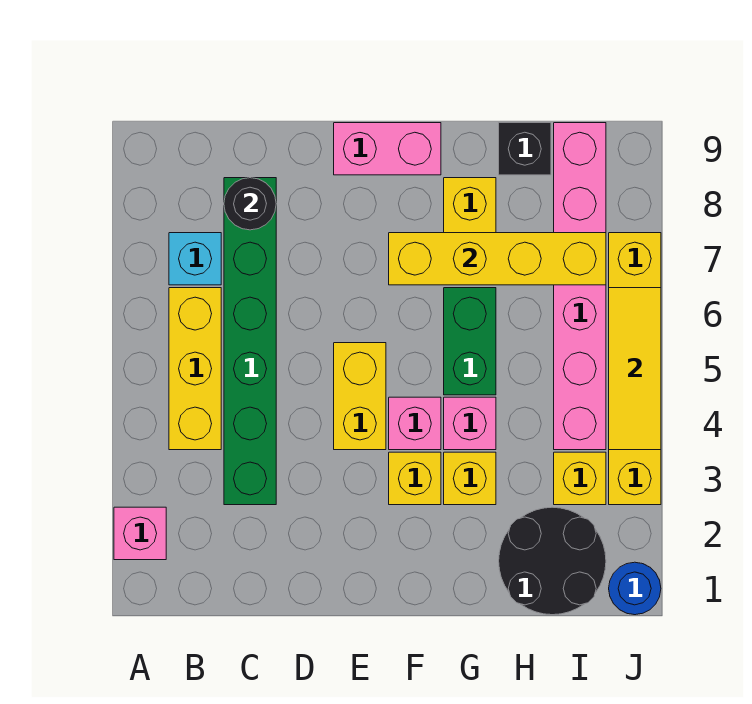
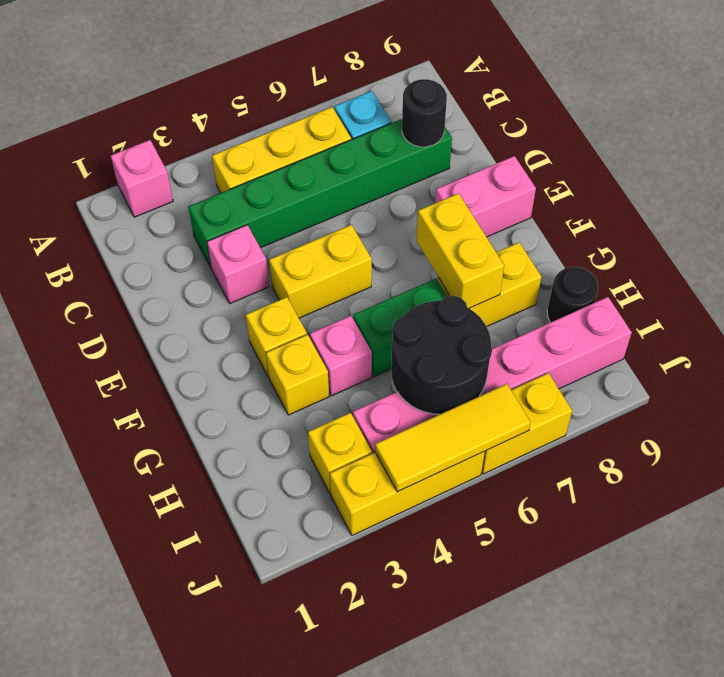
pink 1x2 brick [334,123,441,175] -> pink 1x2 brick turned to [435,156,536,237]
pink 1x1 brick [389,397,441,450] -> pink 1x1 brick moved to [207,225,269,303]
yellow 1x4 brick [389,233,606,285] -> yellow 1x2 brick [417,193,504,308]
black 2x2 round brick [499,507,606,615] -> black 2x2 round brick moved to [391,296,492,414]
black 1x1 brick [499,123,551,175] -> black 1x1 round brick [547,267,598,323]
blue 1x1 round brick [609,562,661,615] -> none

